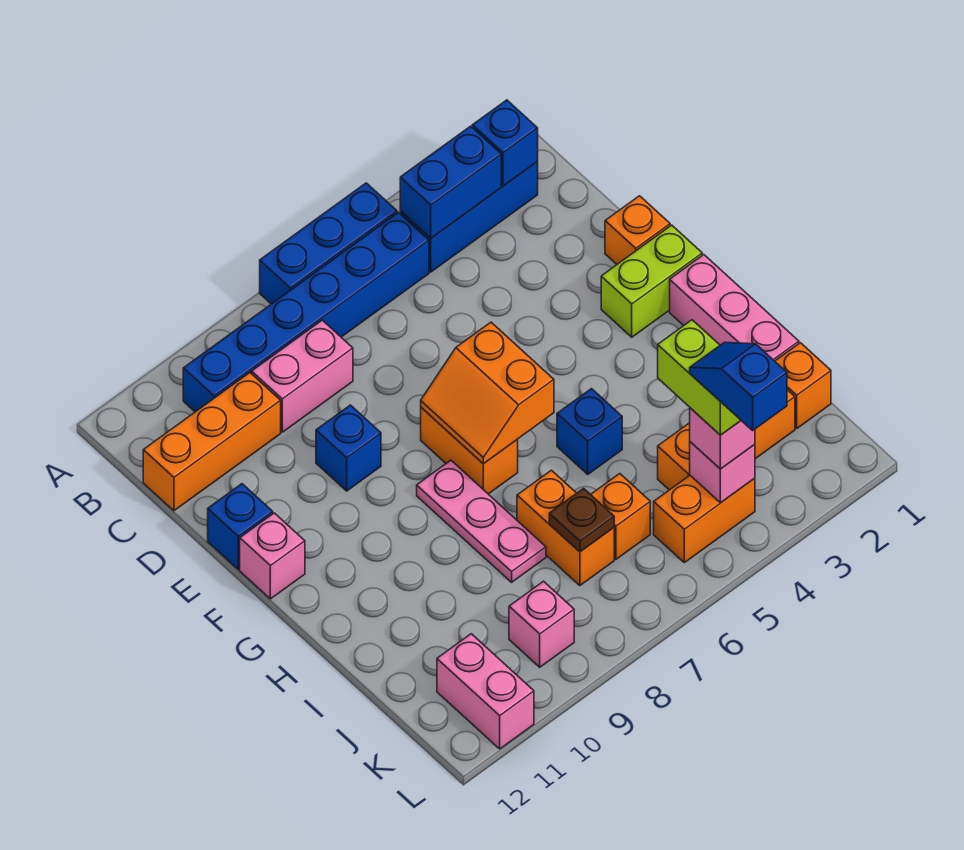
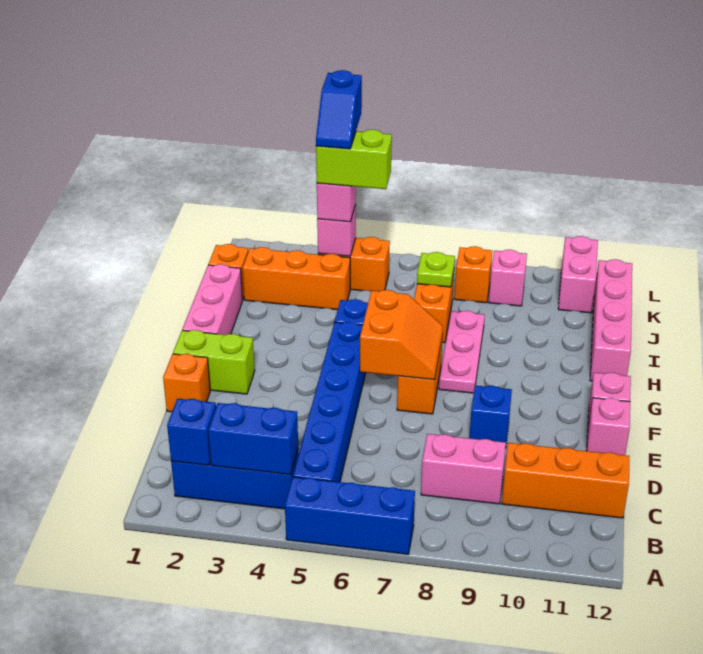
blue 1x6 brick [183,212,429,412] -> blue 1x6 brick turned to [293,322,366,482]
blue 1x1 brick [208,484,273,569] -> pink 1x1 brick [587,398,630,455]
none -> pink 1x4 brick [590,259,632,381]
lime 1x2 brick [658,320,741,435] -> lime 1x2 brick turned to [316,130,392,189]
orange 1x1 brick [591,474,650,559] -> orange 1x1 brick moved to [454,246,492,303]
brown 1x1 plate [549,488,614,552] -> lime 1x1 plate [417,252,455,287]

